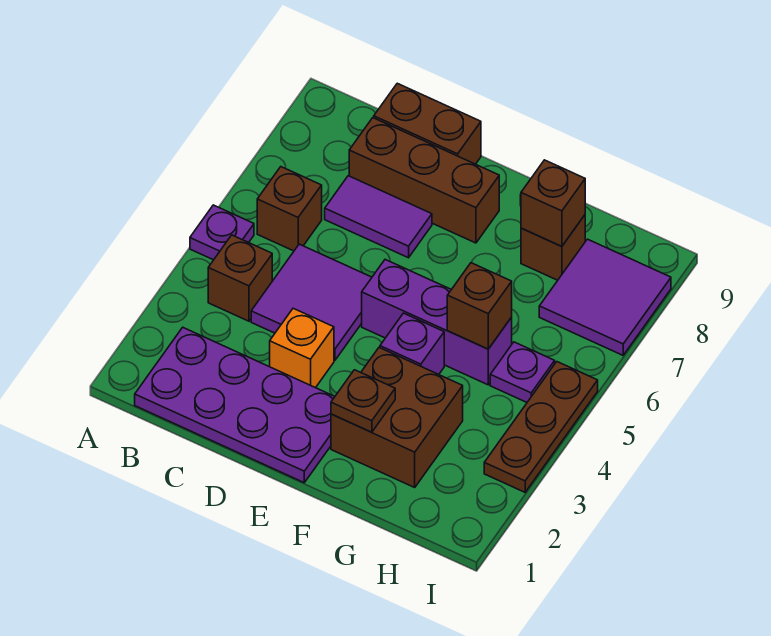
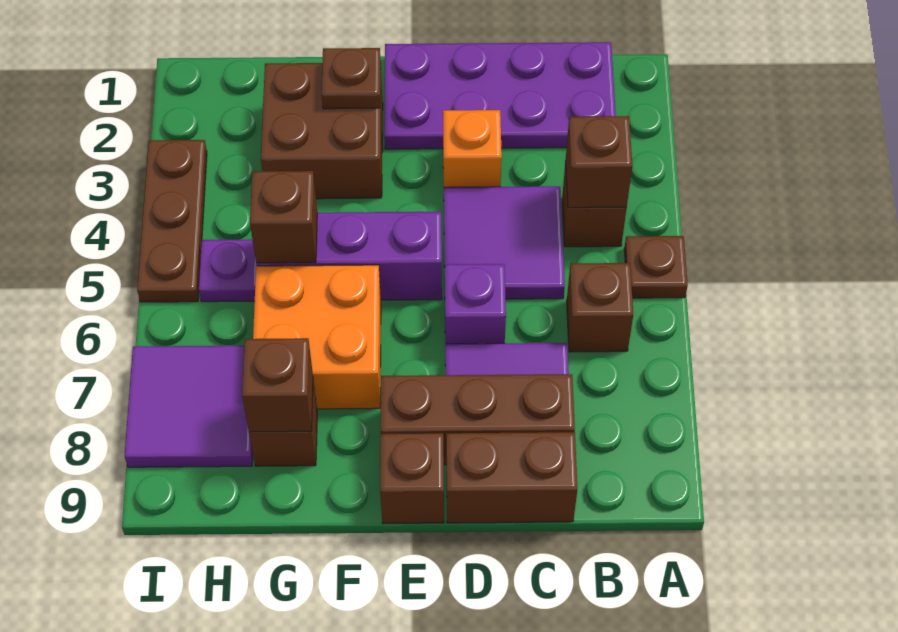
purple 1x1 plate [190,205,254,260] -> brown 1x1 plate [624,236,688,298]
none -> brown 1x1 brick [566,116,632,208]
none -> brown 1x1 brick [380,433,444,524]
purple 1x1 brick [380,313,444,374] -> purple 1x1 brick moved to [445,264,506,344]
none -> orange 2x2 brick [253,265,381,409]

